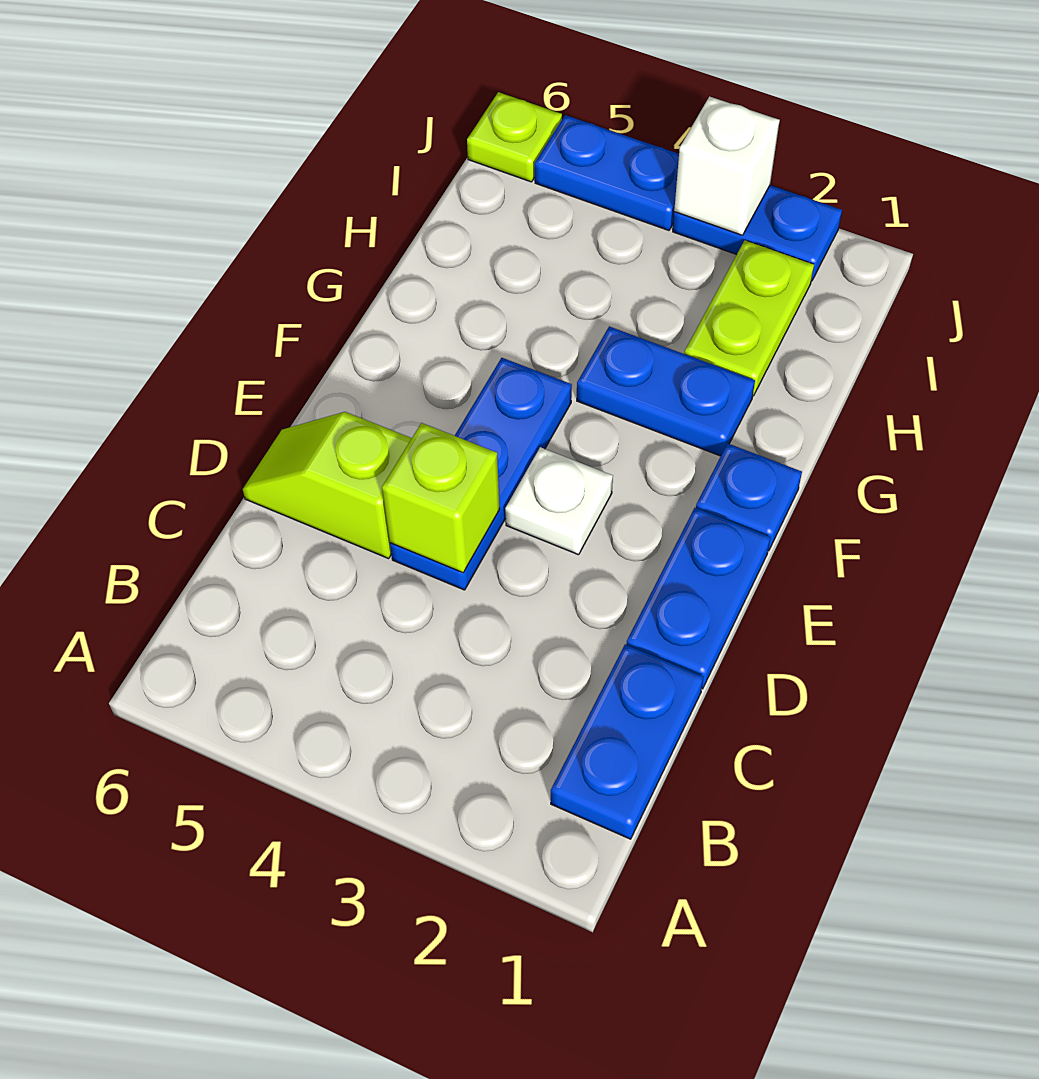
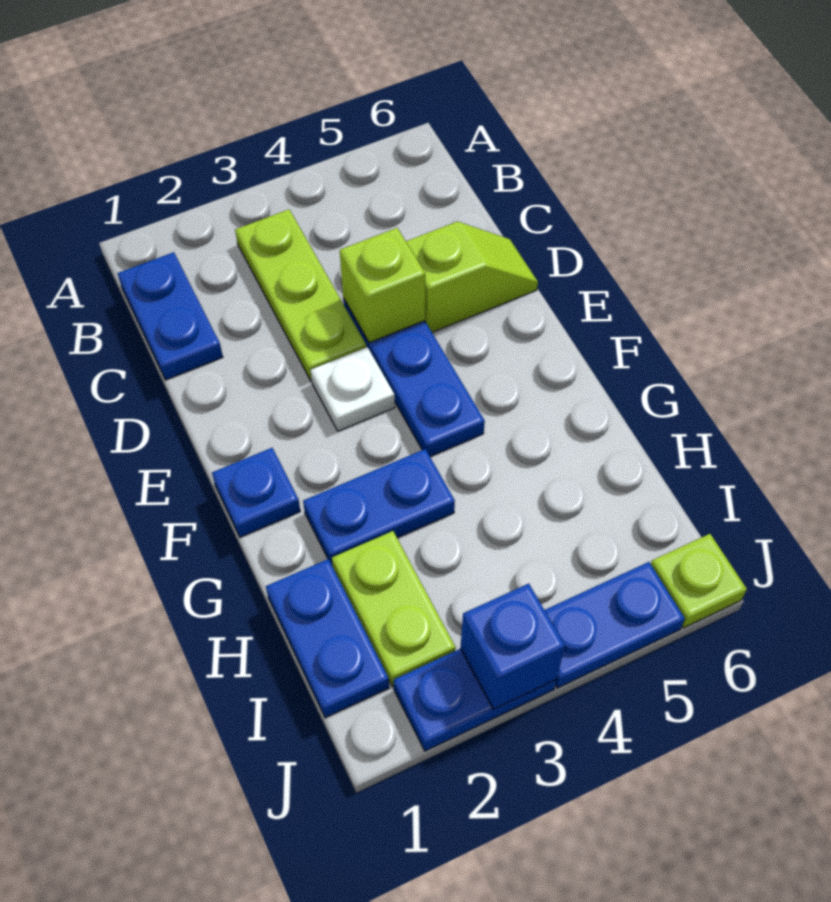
none -> lime 1x3 plate [235,210,366,381]
blue 1x2 plate [626,508,771,689] -> blue 1x2 plate moved to [266,559,389,718]
white 1x1 brick [674,97,780,235] -> blue 1x1 brick [460,584,565,709]

